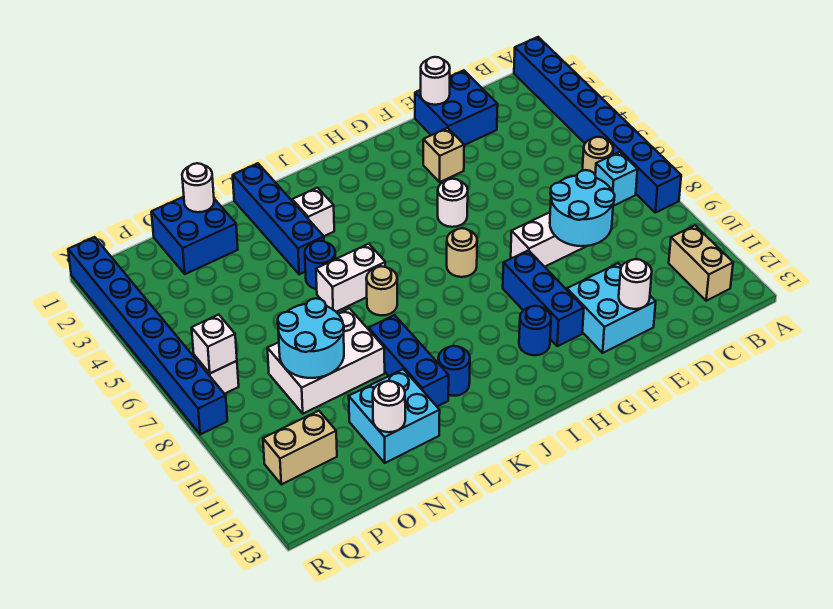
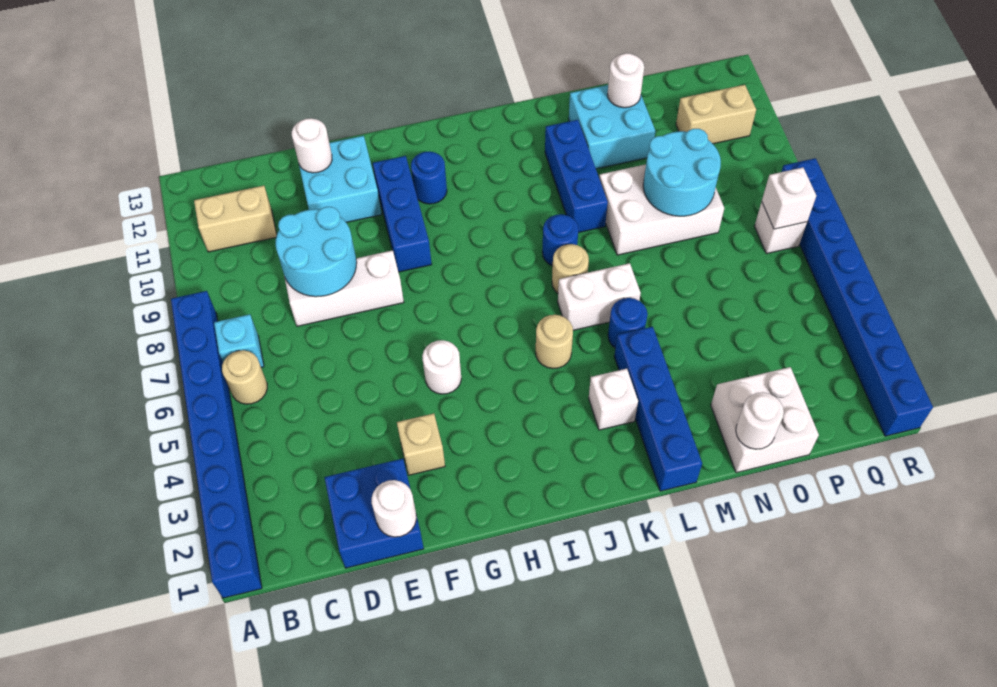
tan 1x2 brick [669,226,733,301] -> tan 1x2 brick turned to [194,186,277,252]
tan 1x1 round brick [447,228,477,277] -> tan 1x1 round brick moved to [536,315,573,369]
blue 1x1 round brick [438,346,470,396] -> blue 1x1 round brick moved to [542,214,578,266]
blue 2x2 brick [151,197,238,274] -> white 2x2 brick [711,367,819,473]

